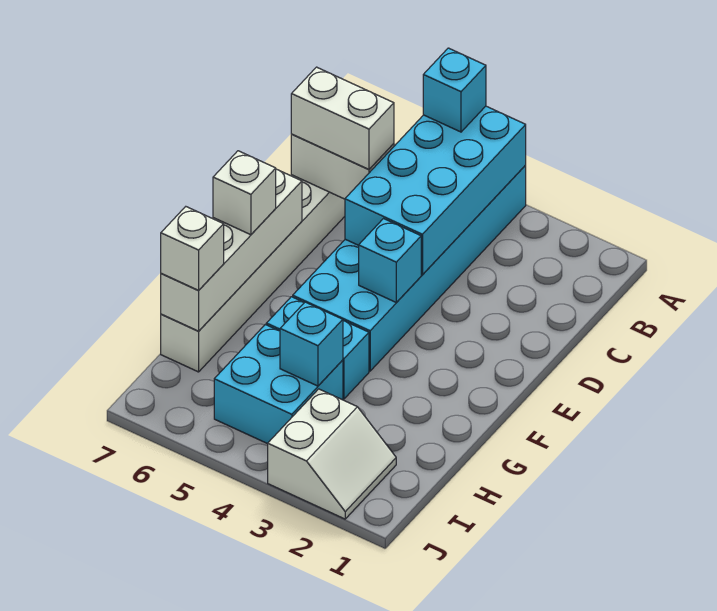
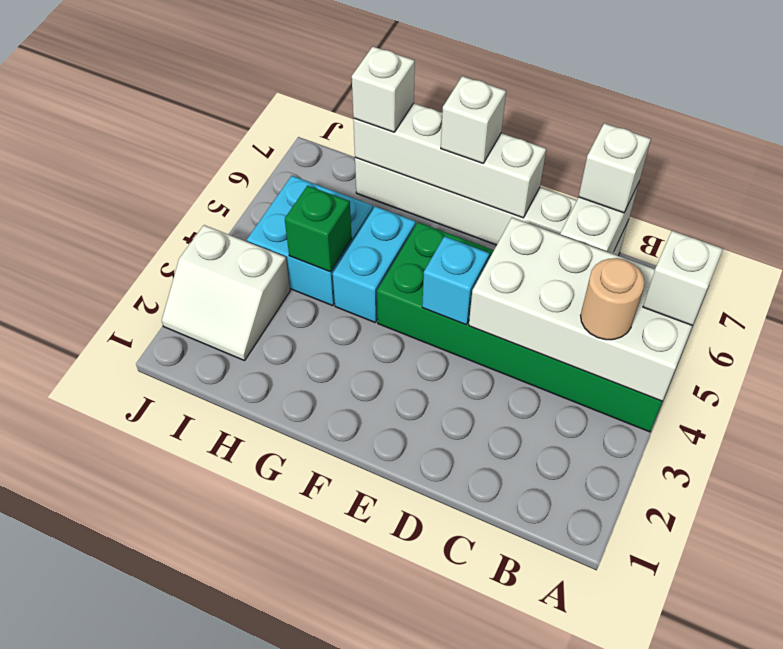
cyan 2x6 brick [293,165,526,371] -> green 2x6 brick [377,222,662,432]
cyan 2x4 brick [345,106,526,275] -> white 2x4 brick [469,218,692,401]
cyan 1x1 brick [423,48,486,132] -> white 1x1 brick [643,231,723,326]
none -> tan 1x1 round brick [581,258,645,340]
white 1x2 brick [291,67,394,170] -> white 1x1 brick [579,123,651,213]
cyan 1x1 brick [280,302,343,386] -> green 1x1 brick [285,186,352,272]

